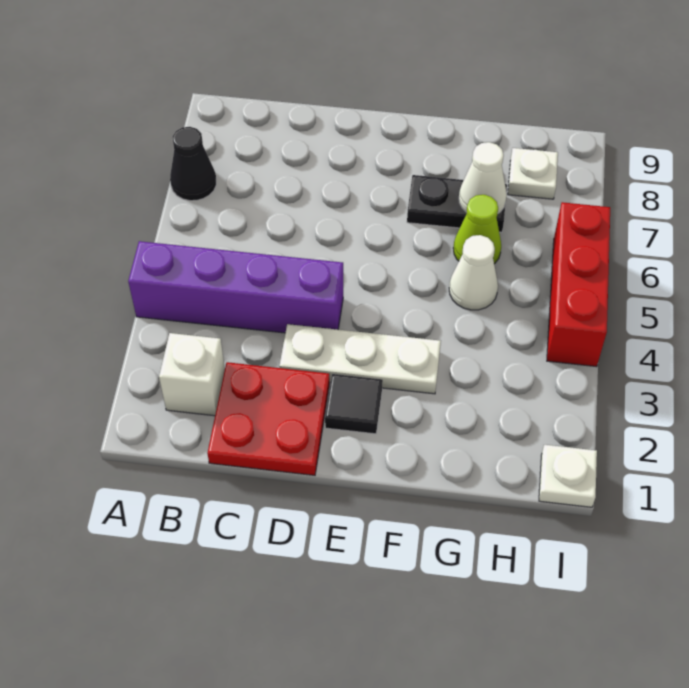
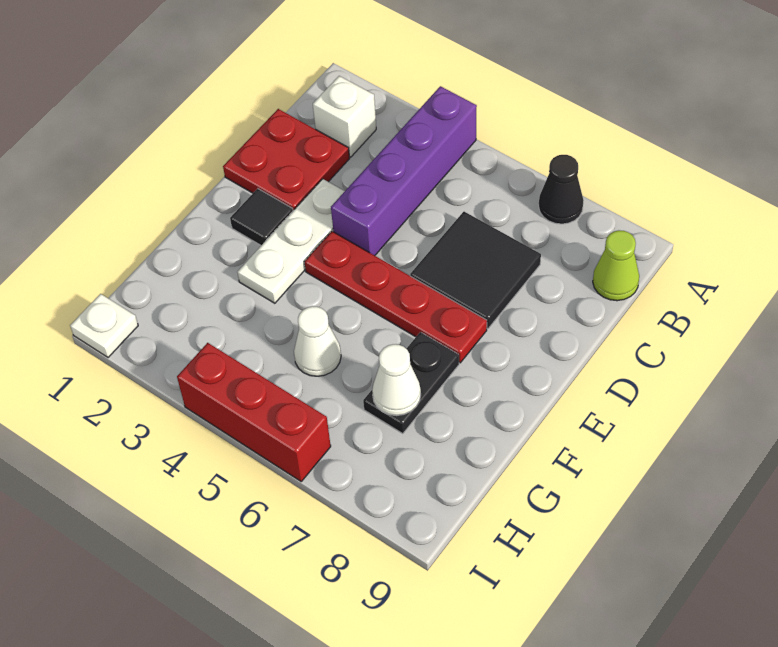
none -> black 2x2 tile [410,212,541,329]
none -> red 1x4 plate [305,231,487,363]
lime 1x1 cone [453,195,501,264] -> lime 1x1 cone moved to [593,230,639,301]
white 1x1 plate [508,148,558,199] -> none

